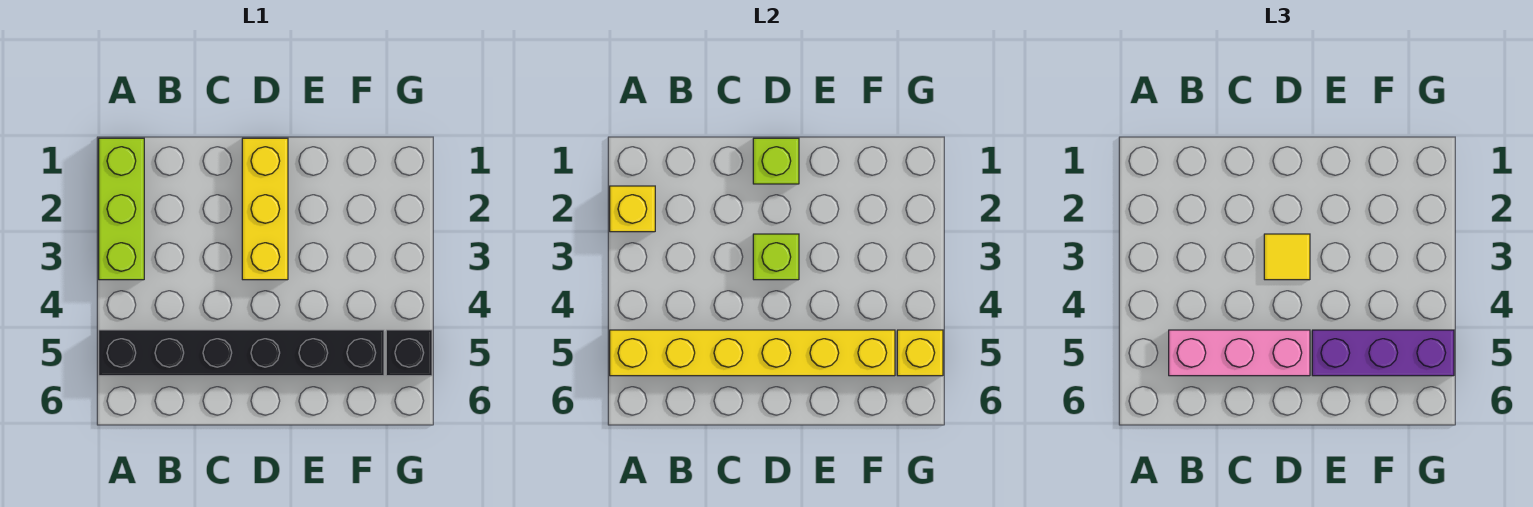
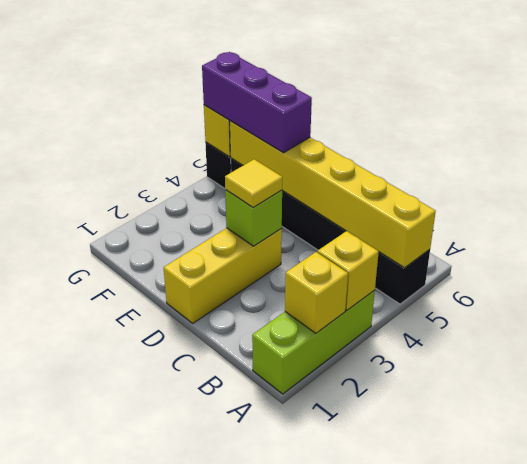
none -> yellow 1x1 brick [317,231,379,310]
pink 1x3 brick [1169,330,1310,376] -> none
lime 1x1 brick [753,138,799,184] -> none

